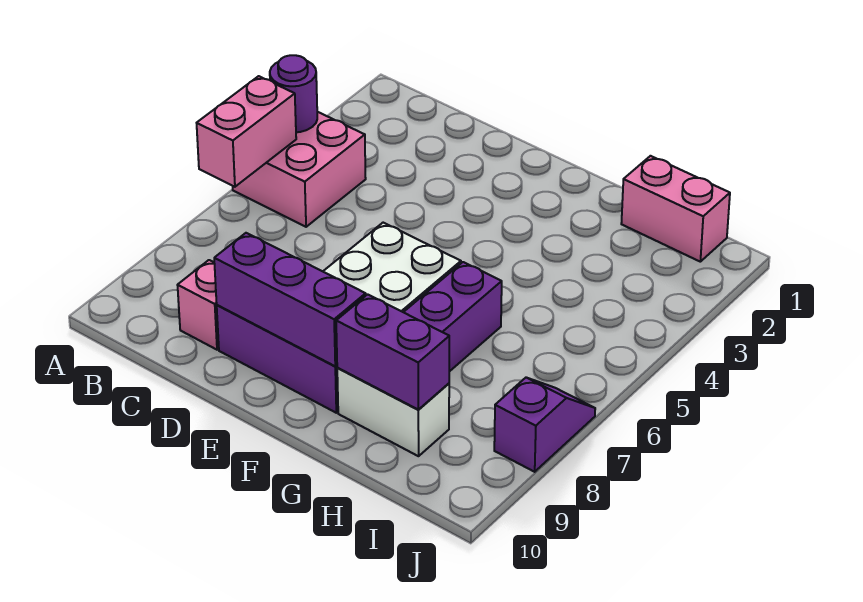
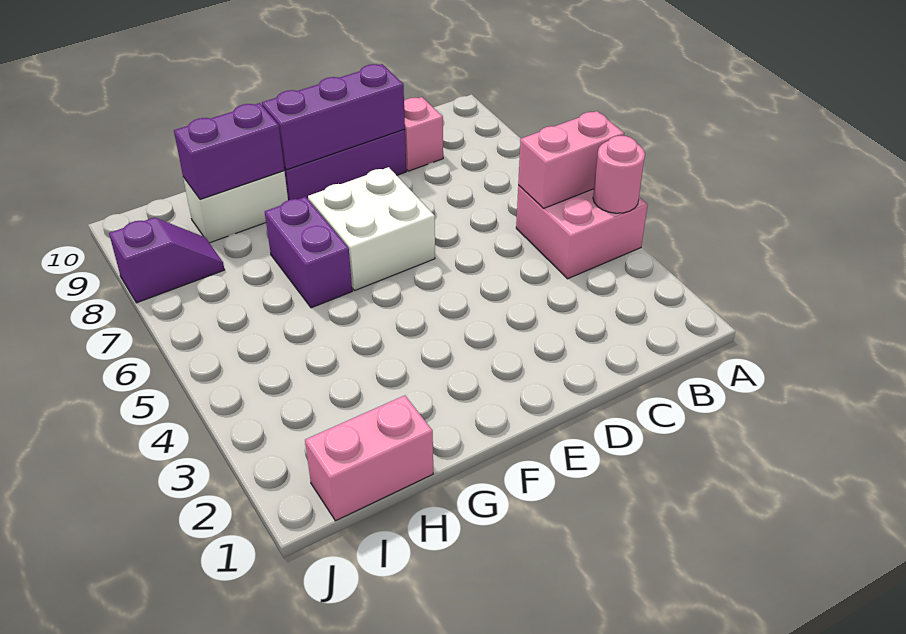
purple 1x1 round brick [270,55,317,132] -> pink 1x1 round brick [593,136,645,213]
pink 1x2 brick [197,76,296,187] -> pink 1x2 brick turned to [518,111,624,208]
purple 1x2 slope [494,378,595,472] -> purple 1x2 slope turned to [109,217,224,303]

